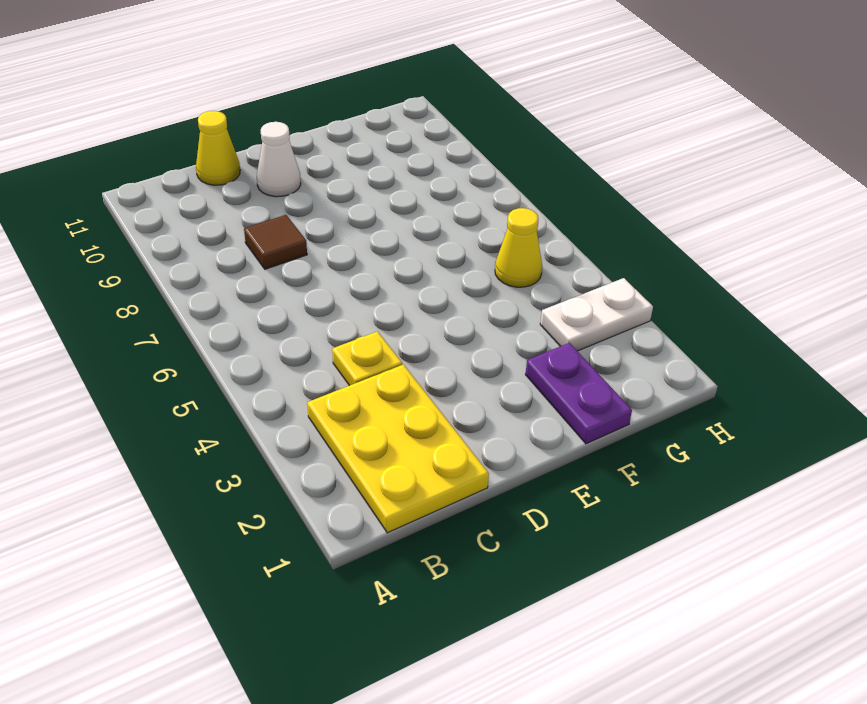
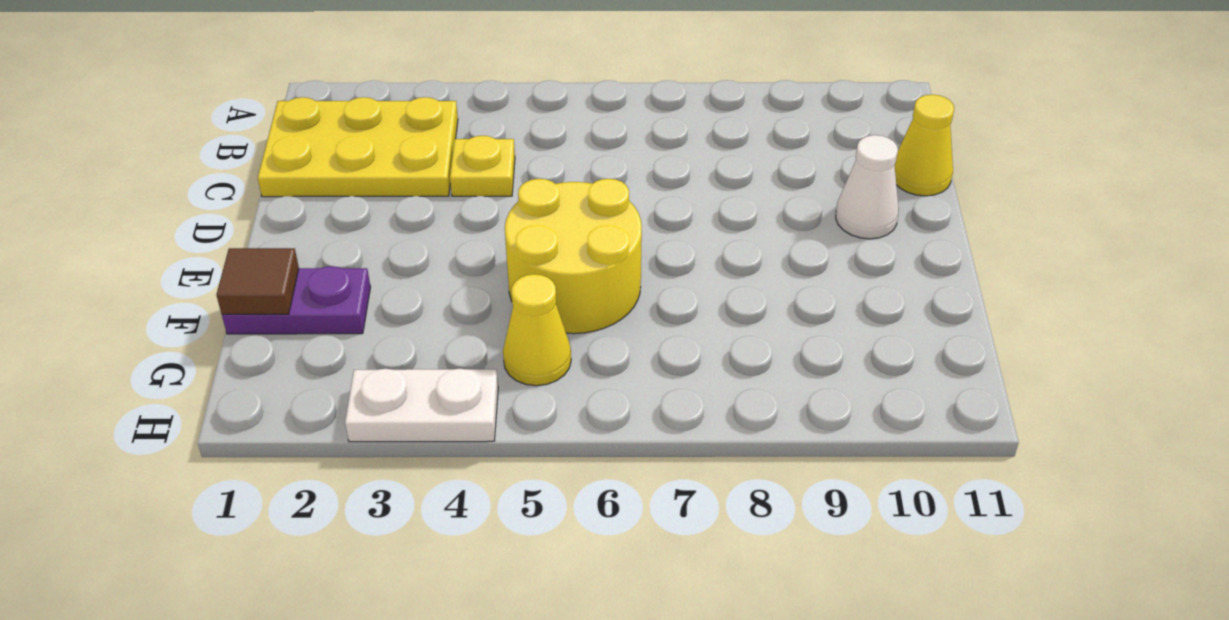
brown 1x1 tile [244,215,307,269] -> brown 1x1 tile moved to [216,248,299,314]
none -> yellow 2x2 round brick [505,179,642,334]
white 1x2 plate [540,278,653,351] -> white 1x2 plate turned to [345,369,498,442]

